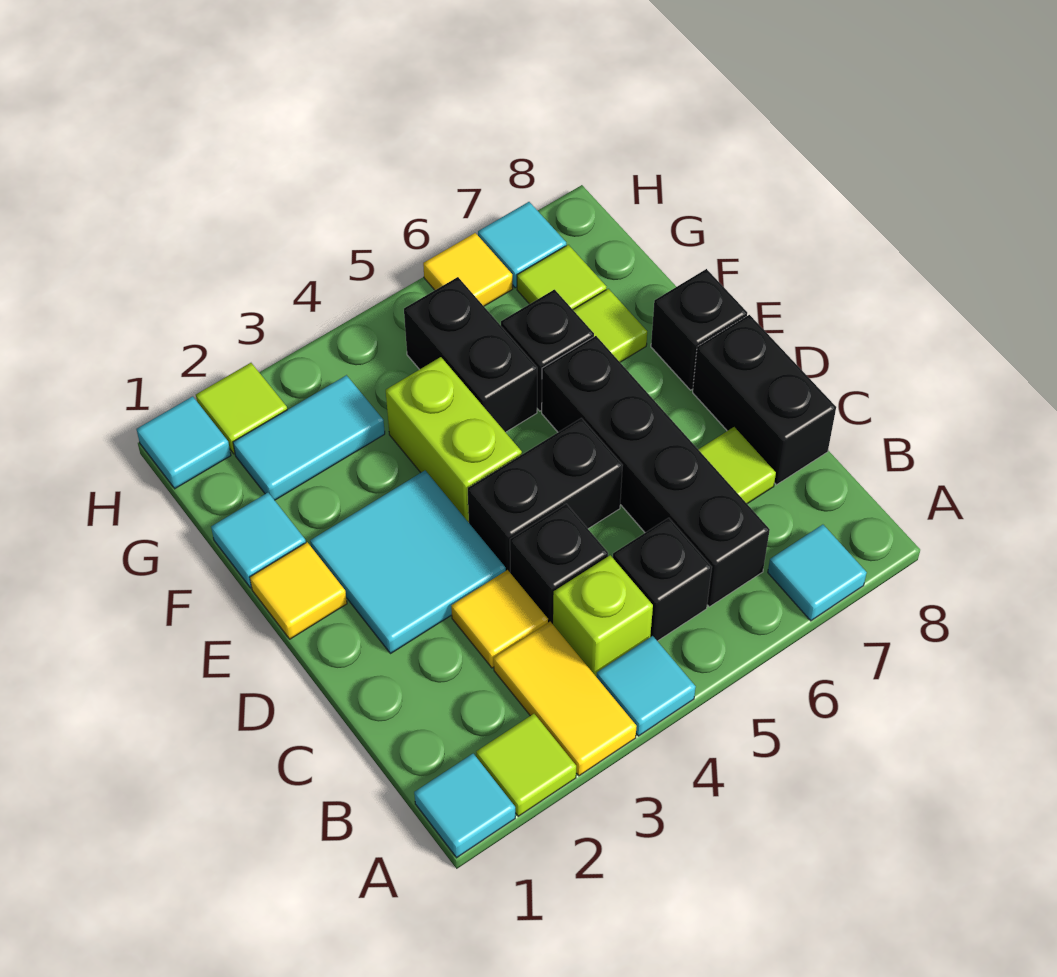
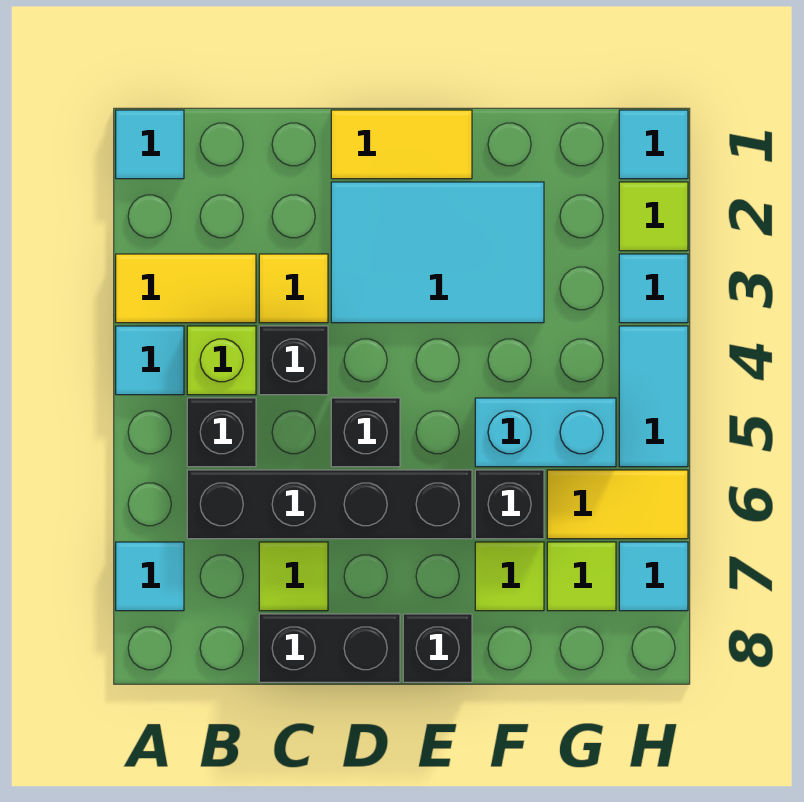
lime 1x1 tile [476,714,576,816] -> none
cyan 2x2 tile [310,471,506,654] -> cyan 2x3 tile [331,182,544,323]
black 1x2 brick [468,418,623,572] -> black 1x1 brick [331,398,400,467]
yellow 1x1 tile [250,542,347,639] -> yellow 1x2 tile [331,110,472,179]
lime 1x2 brick [386,357,522,523] -> none
cyan 1x1 tile [211,493,306,588] -> cyan 1x1 tile moved to [619,254,688,323]
black 1x2 brick [404,277,537,432] -> cyan 1x2 brick [475,398,616,467]
cyan 1x2 tile [233,375,385,500] -> cyan 1x2 tile moved to [619,326,688,467]
yellow 1x1 tile [423,233,513,306] -> yellow 1x2 tile [547,470,688,539]

